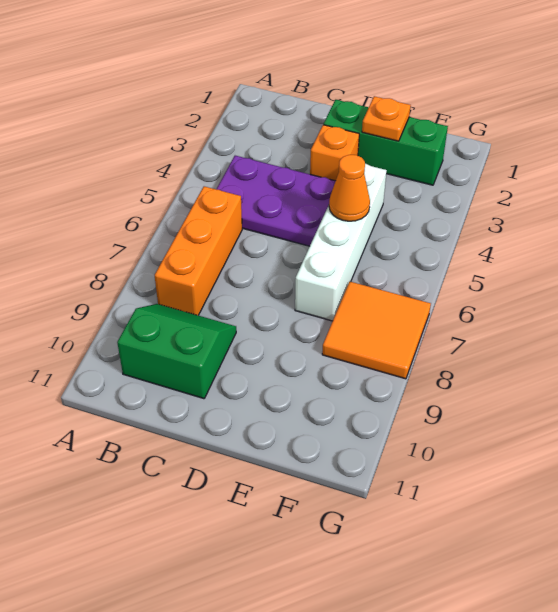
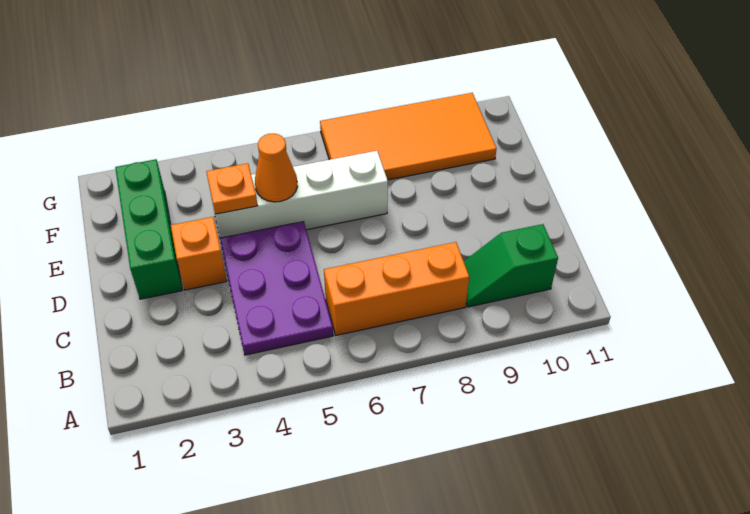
green 2x2 slope [117,304,236,399] -> green 1x2 slope [464,224,558,307]
orange 1x1 plate [362,96,411,141] -> orange 1x1 plate moved to [206,163,258,214]
orange 2x2 tile [322,282,431,379] -> orange 2x4 tile [320,93,497,180]

